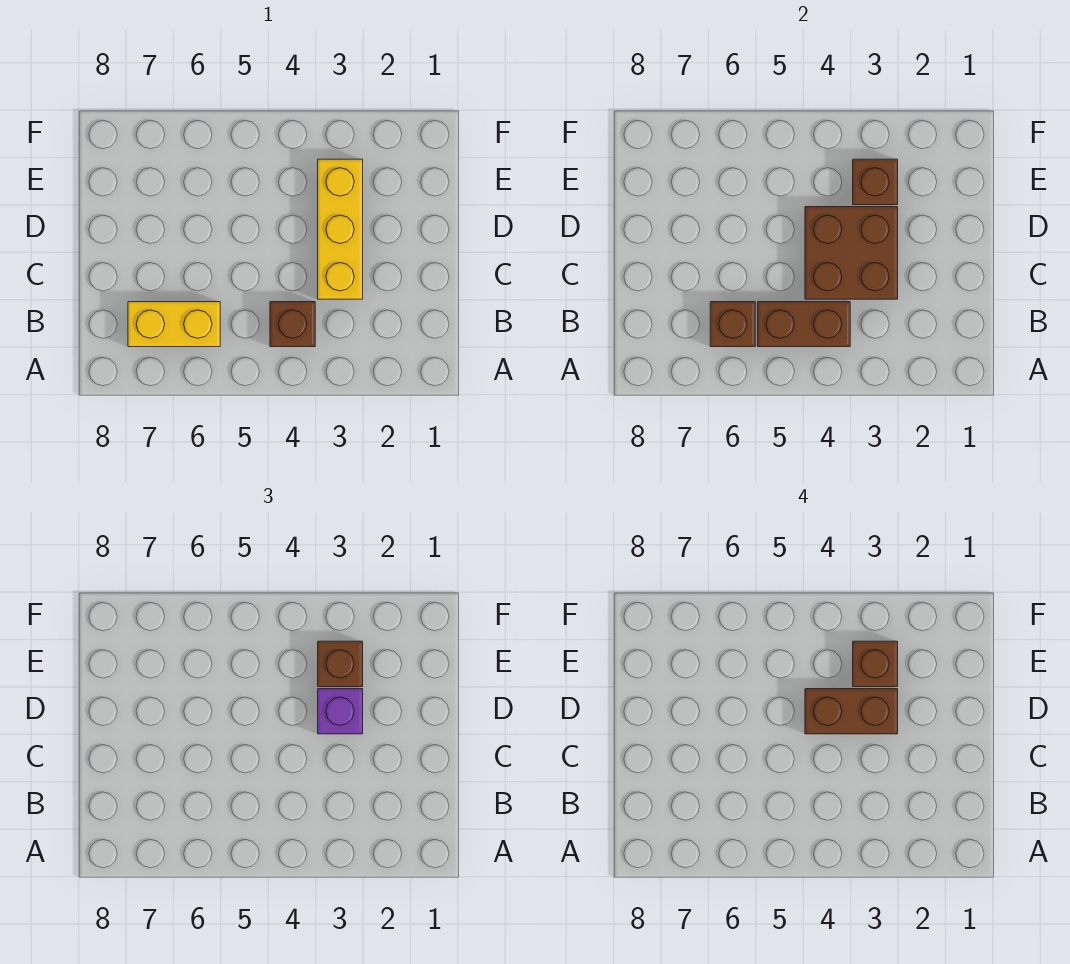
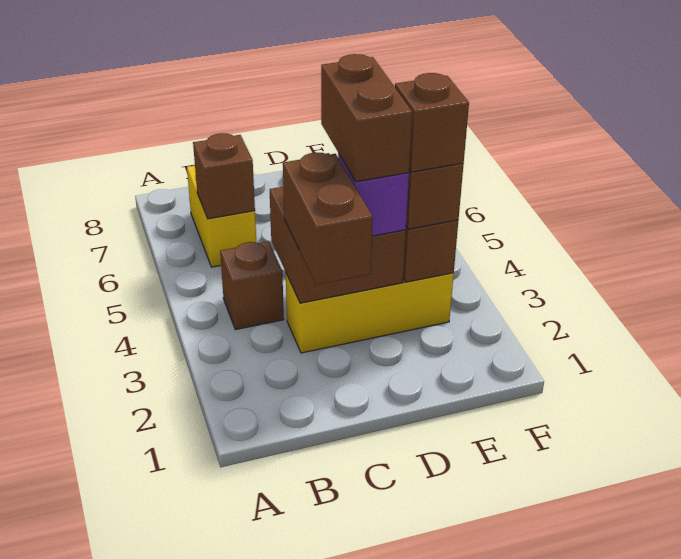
brown 1x2 brick [758,302,850,347] -> brown 1x2 brick moved to [283,152,373,285]

